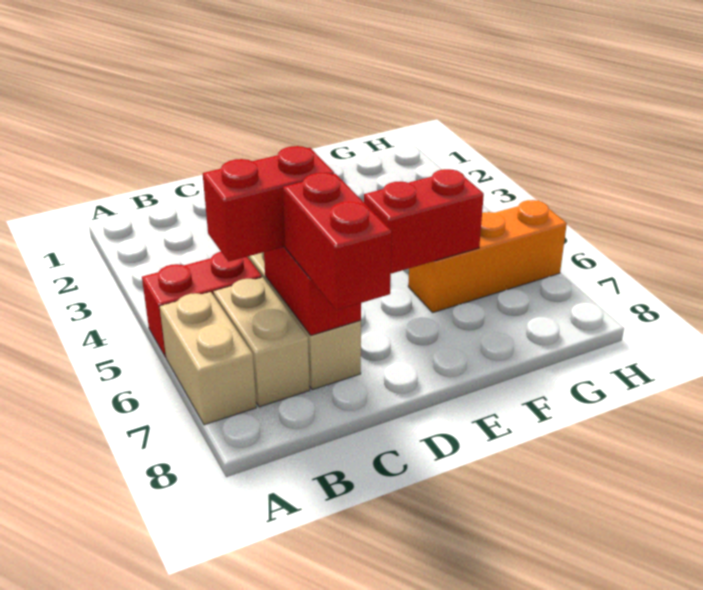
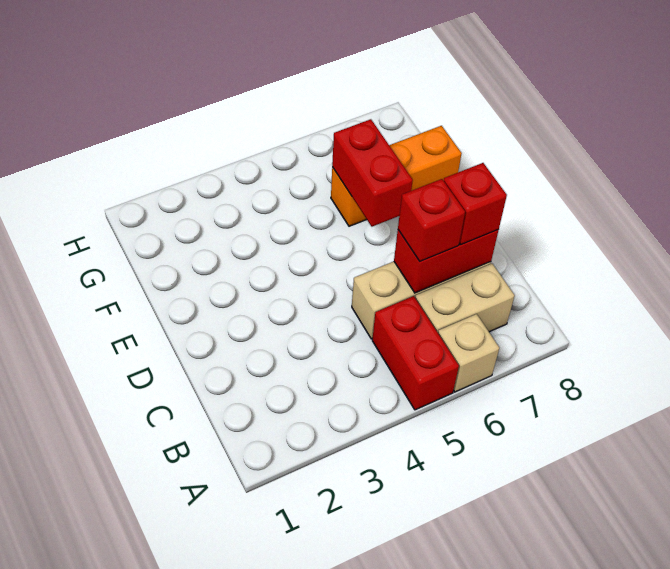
tan 1x2 brick [160,292,256,425] -> tan 1x1 brick [438,314,499,392]
red 1x2 brick [203,146,334,262] -> red 1x1 brick [398,179,465,261]
red 1x2 brick [283,173,392,310] -> red 1x1 brick [444,163,507,245]
orange 1x3 brick [408,200,567,312] -> orange 1x3 brick turned to [331,126,462,226]

